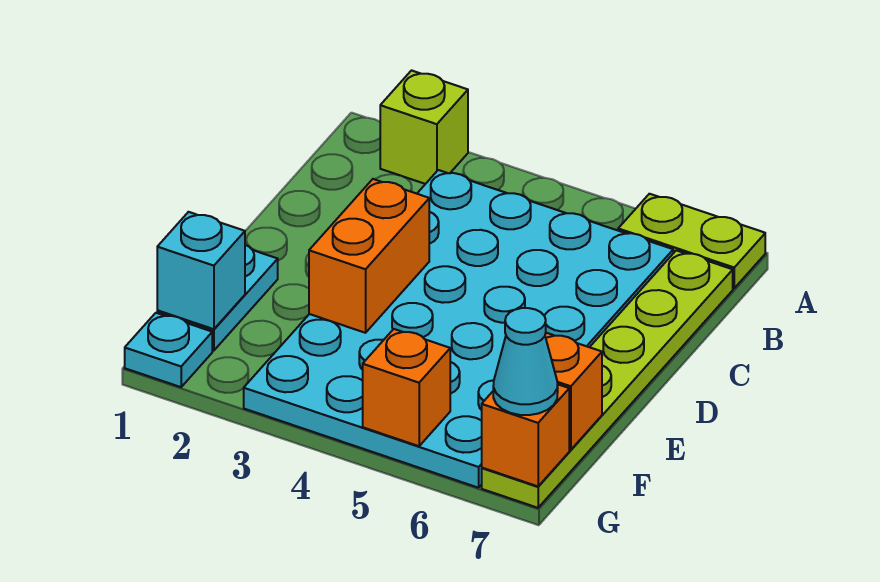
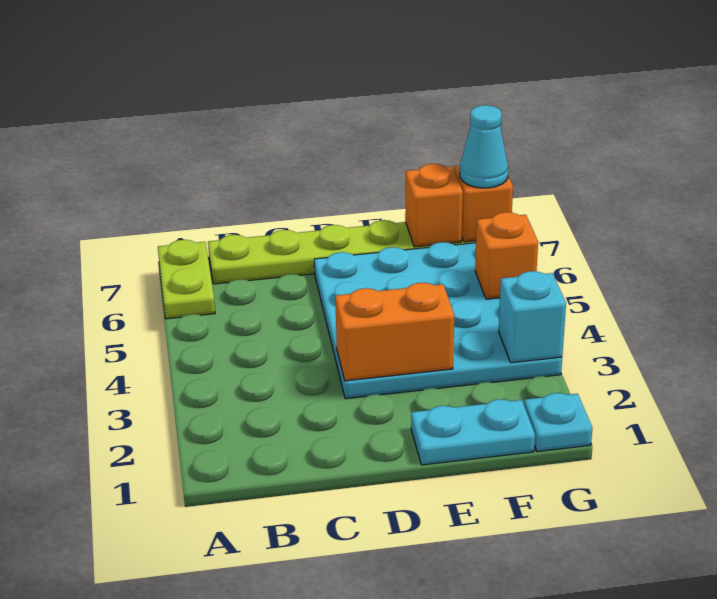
lime 1x1 brick [380,70,468,184] -> none
cyan 4x6 plate [244,170,673,488] -> cyan 4x4 plate [314,242,562,399]
cyan 1x1 brick [157,212,245,329] -> cyan 1x1 brick moved to [499,271,566,363]

